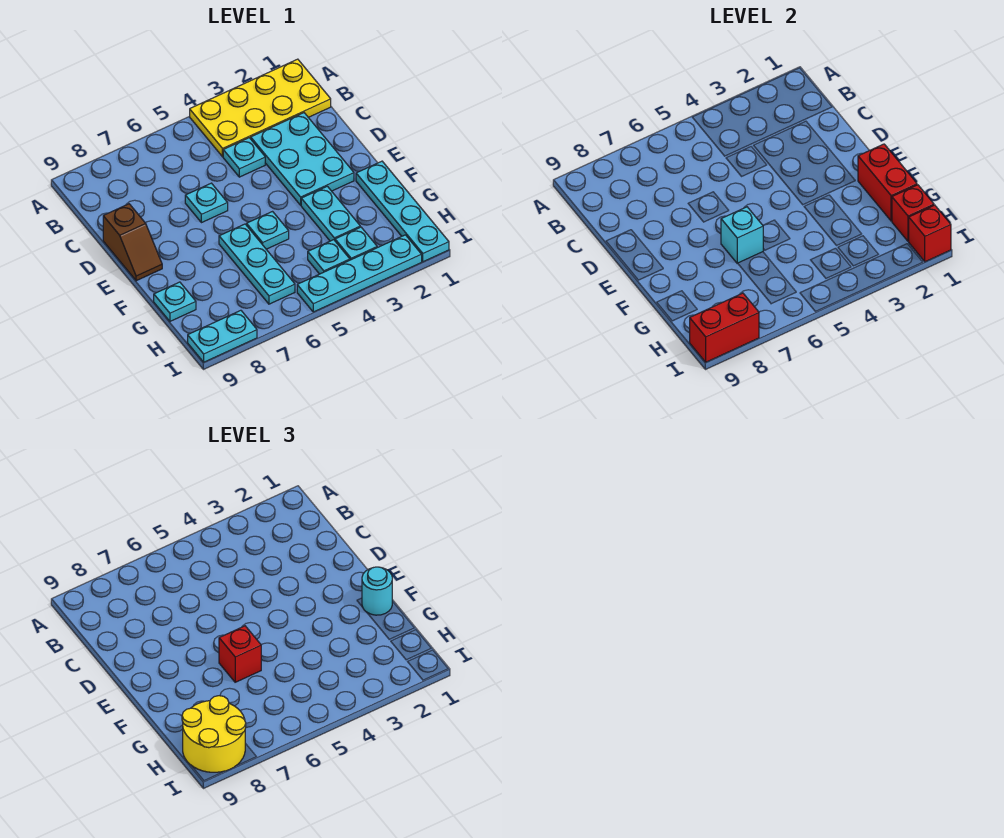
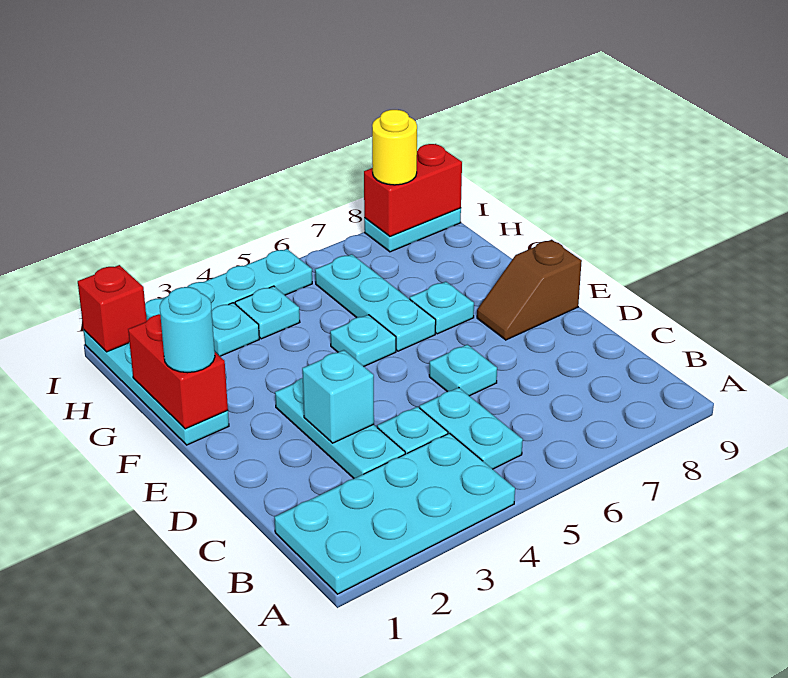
yellow 2x4 plate [190,59,331,157] -> cyan 2x4 plate [274,433,515,594]
cyan 2x3 plate [251,113,354,205] -> cyan 1x3 plate [275,378,405,478]
brown 1x2 slope [103,204,162,281] -> brown 1x2 slope turned to [477,240,582,340]
cyan 1x2 plate [301,186,360,241] -> cyan 1x2 plate moved to [420,388,523,469]
cyan 1x1 brick [721,207,763,263] -> cyan 1x1 brick moved to [302,350,374,443]
red 1x1 brick [219,626,261,682] -> none
cyan 1x1 plate [154,282,196,321] -> cyan 1x1 plate moved to [410,282,474,334]
red 1x1 brick [892,185,934,241] -> none
yellow 2x2 round brick [182,696,246,772] -> yellow 1x1 round brick [372,110,417,185]

